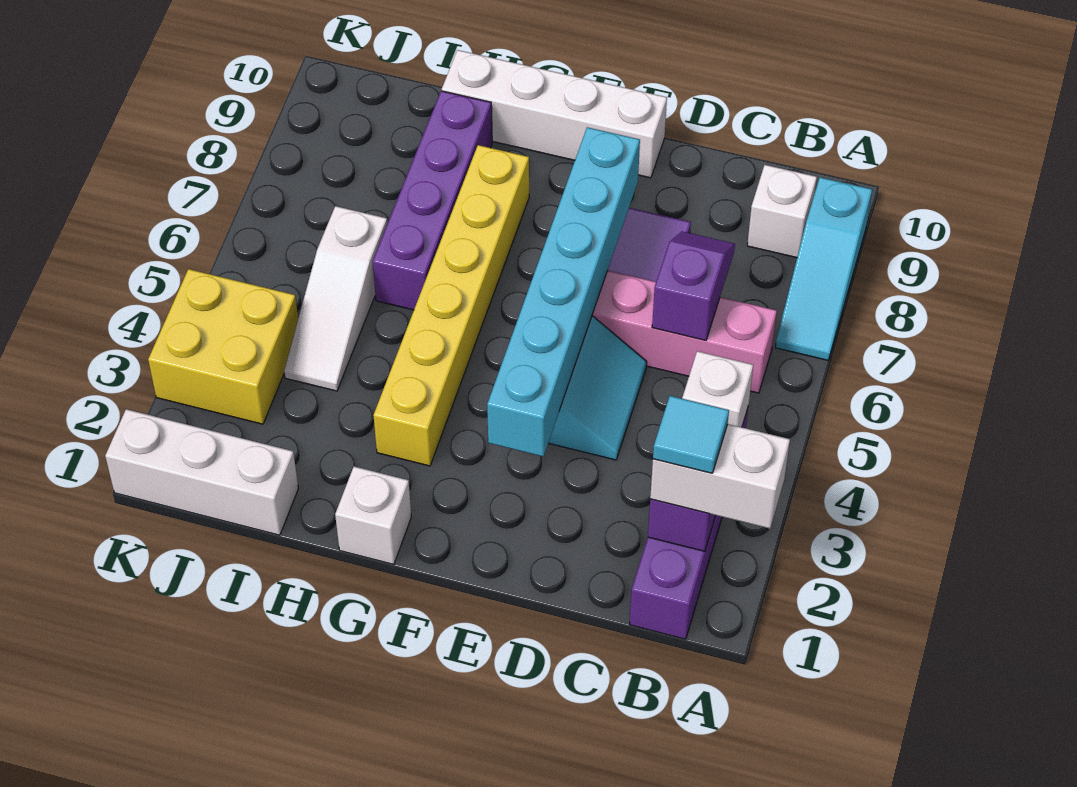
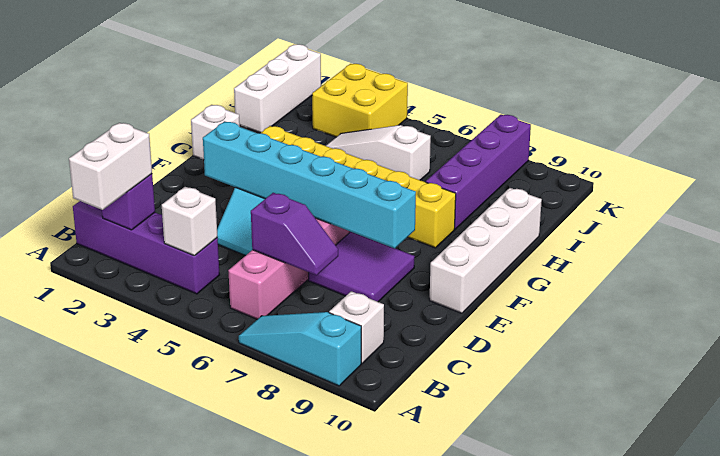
cyan 1x1 tile [653,396,729,473] -> none
purple 1x4 brick [373,91,492,310] -> purple 1x4 brick turned to [426,115,531,229]

